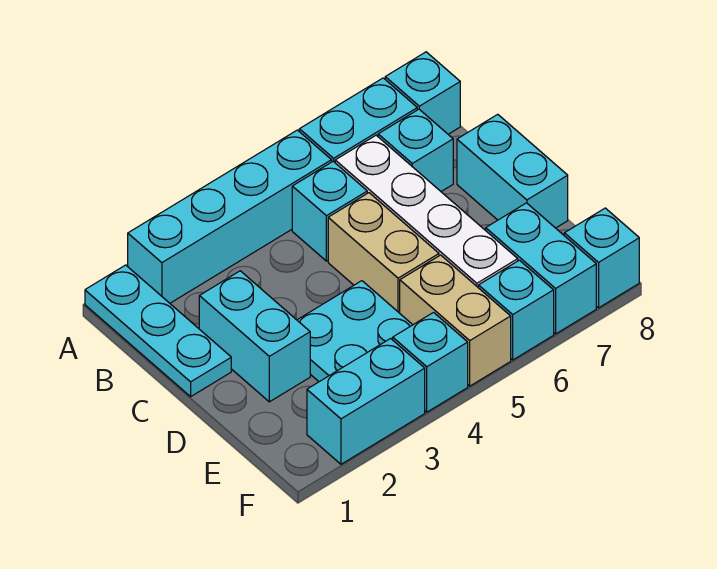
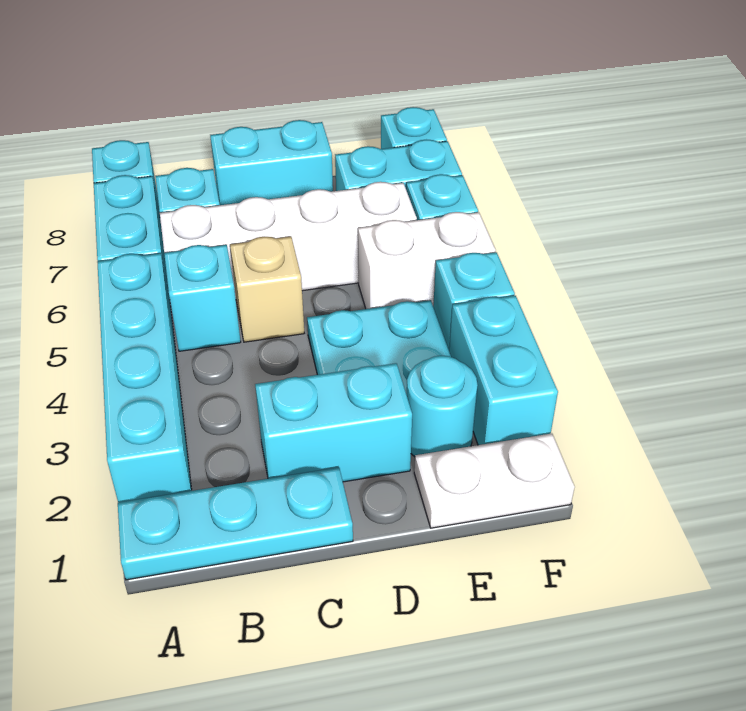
tan 1x2 brick [328,193,439,313] -> tan 1x1 brick [230,237,304,342]
none -> white 1x2 plate [414,434,575,528]
none -> cyan 1x1 round brick [407,356,478,457]
tan 1x2 brick [400,255,511,386] -> white 1x2 brick [358,212,496,309]

